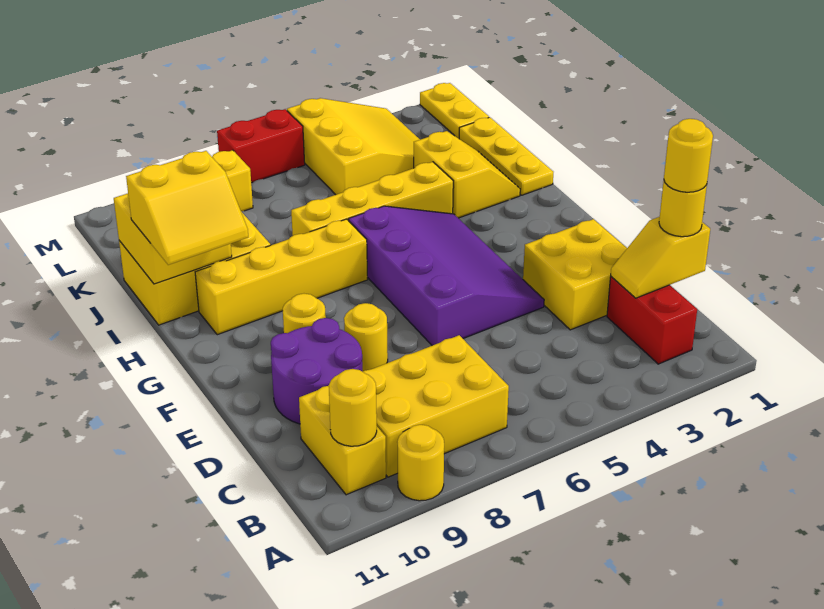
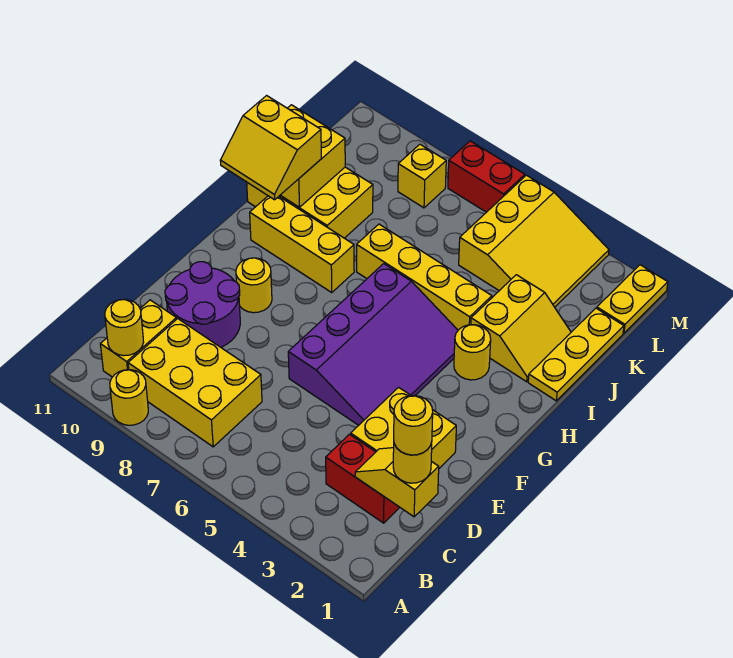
red 1x2 brick [607,277,697,364] -> red 1x2 brick turned to [326,434,400,523]
yellow 1x1 round brick [344,303,388,372] -> yellow 1x1 round brick moved to [454,325,491,380]
yellow 1x4 brick [195,219,368,335] -> yellow 1x3 brick [250,196,354,292]

